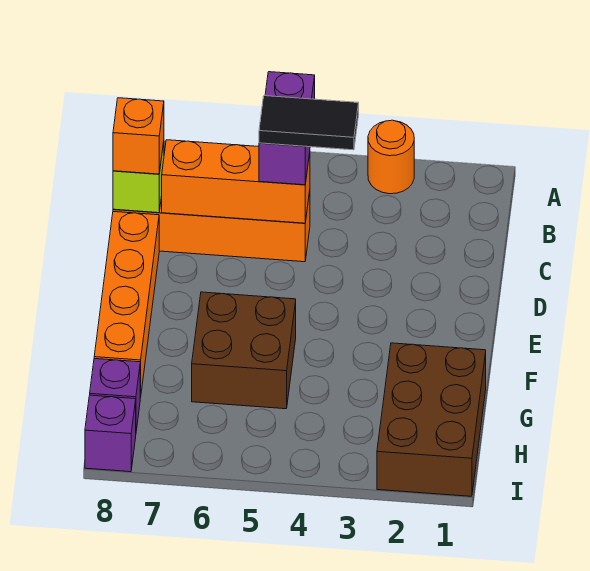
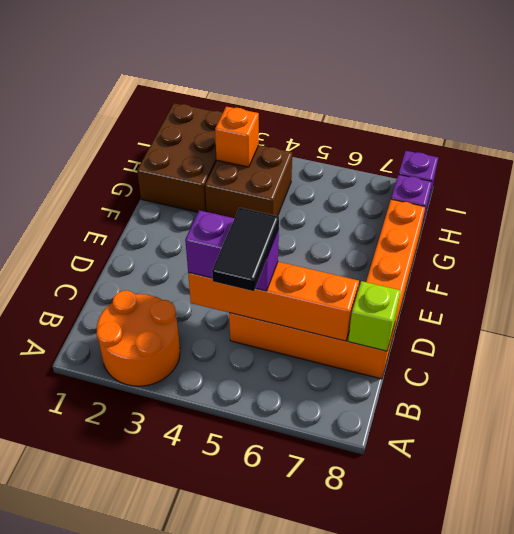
orange 1x1 round brick [368,120,414,194] -> orange 2x2 round brick [97,291,180,386]
purple 1x2 brick [259,72,315,185] -> purple 1x2 brick turned to [185,210,279,291]
black 1x2 tile [259,96,359,150] -> black 1x2 tile turned to [212,208,279,291]
orange 1x3 brick [162,140,310,223] -> orange 1x4 brick [188,262,359,341]
orange 1x1 brick [113,98,164,174] -> orange 1x1 brick moved to [215,107,259,167]
brown 2x2 brick [192,292,296,409] -> brown 2x2 brick moved to [205,145,292,218]

